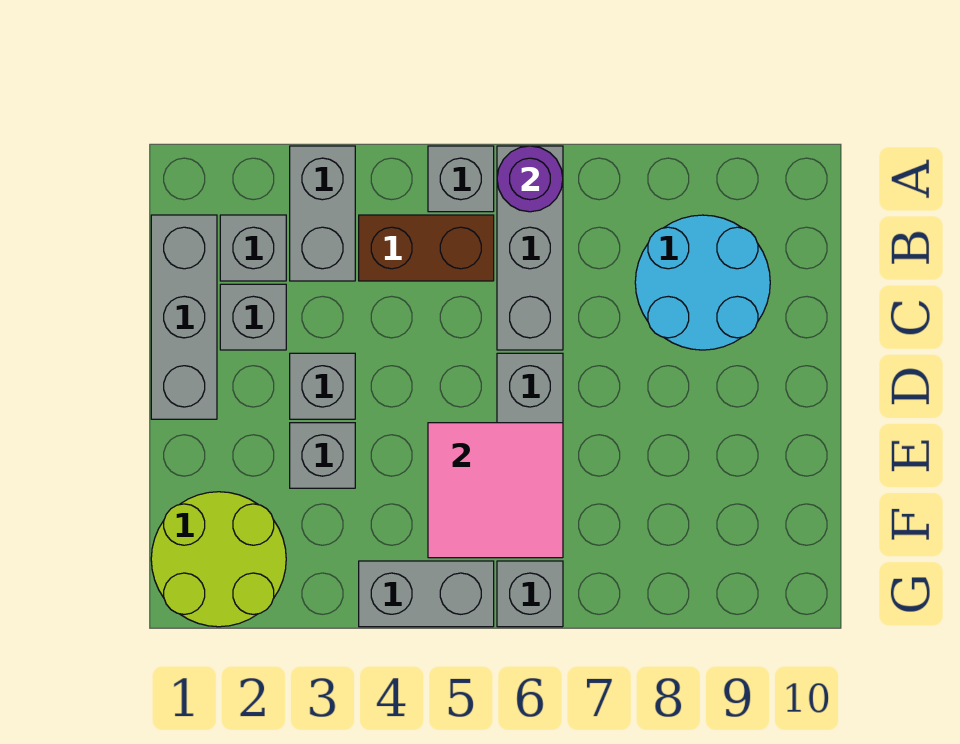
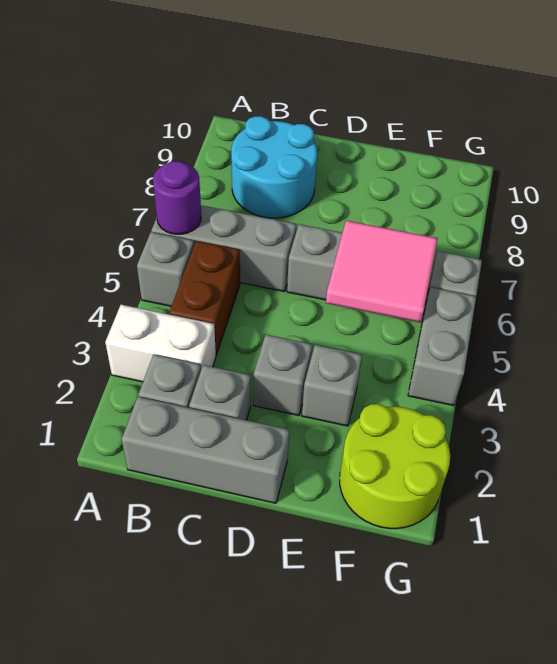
grey 1x2 brick [290,146,355,281] -> white 1x2 brick [105,305,216,382]

